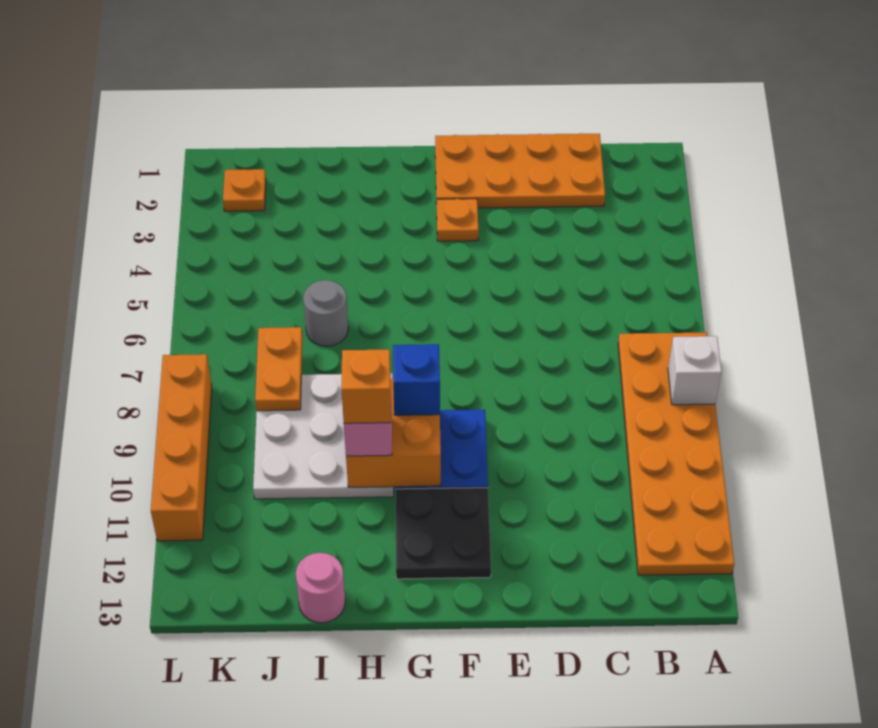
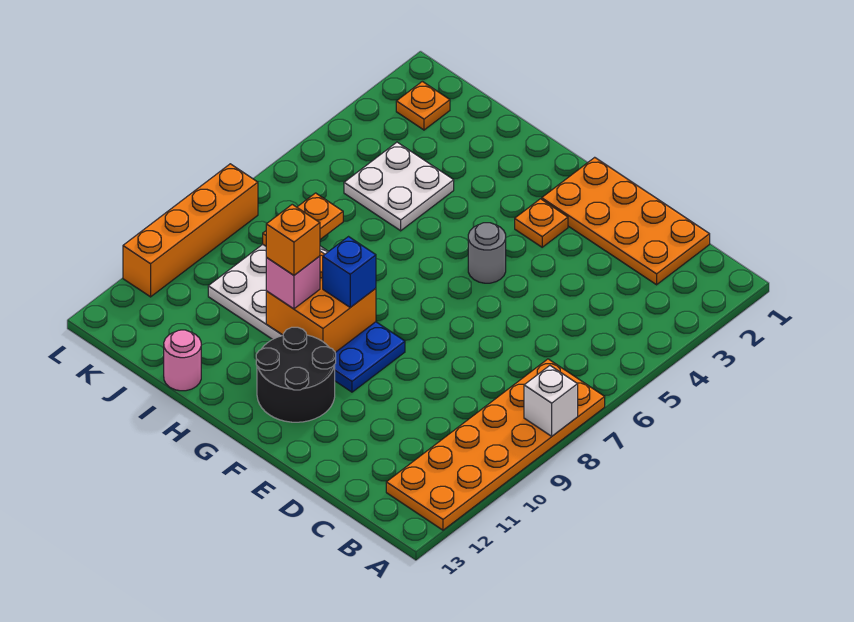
black 2x2 plate [396,488,491,579] -> black 2x2 round brick [256,327,336,422]
none -> white 2x2 plate [344,142,454,231]
grey 1x1 round brick [303,280,348,346] -> grey 1x1 round brick moved to [468,223,506,283]

